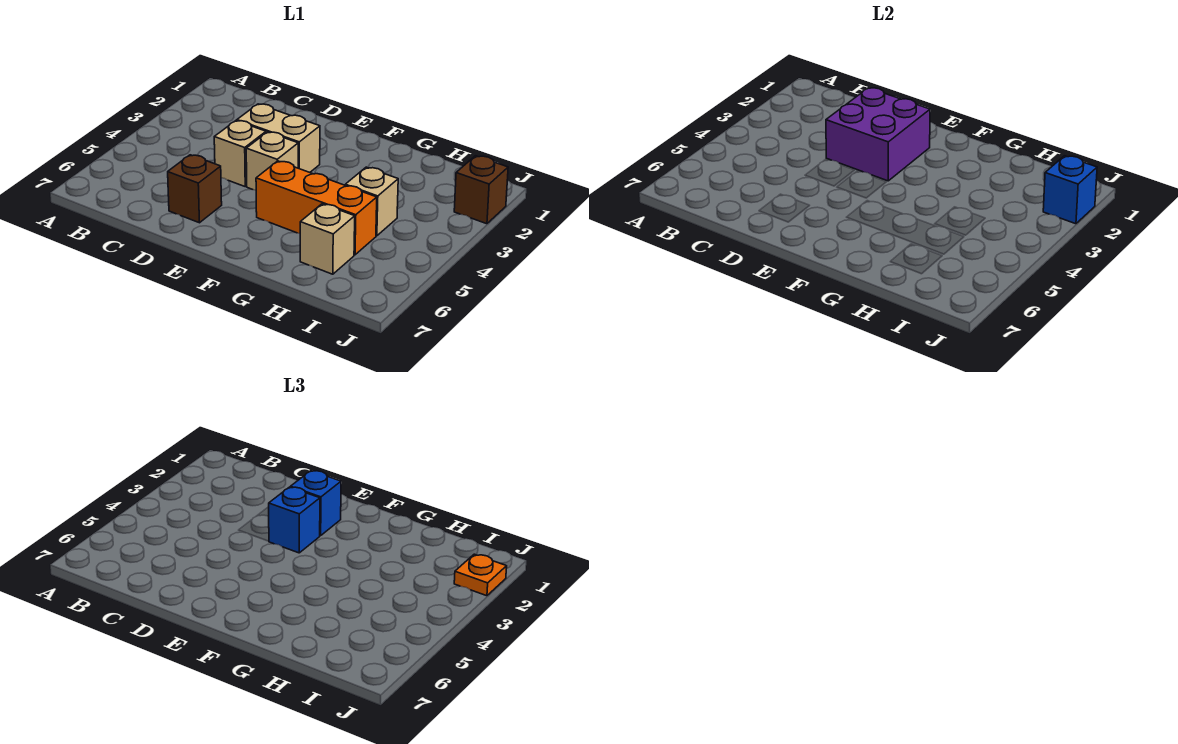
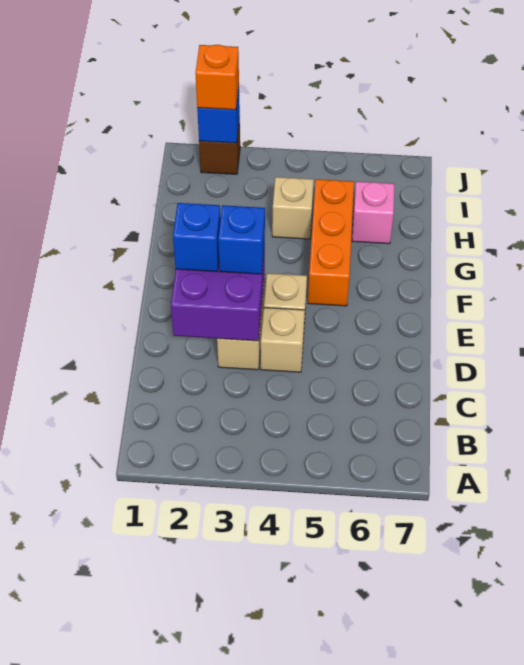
brown 1x1 brick [168,155,222,223] -> none
tan 1x1 brick [300,204,355,274] -> pink 1x1 brick [352,181,394,244]
orange 1x1 plate [454,554,507,596] -> orange 1x1 brick [195,45,239,110]

